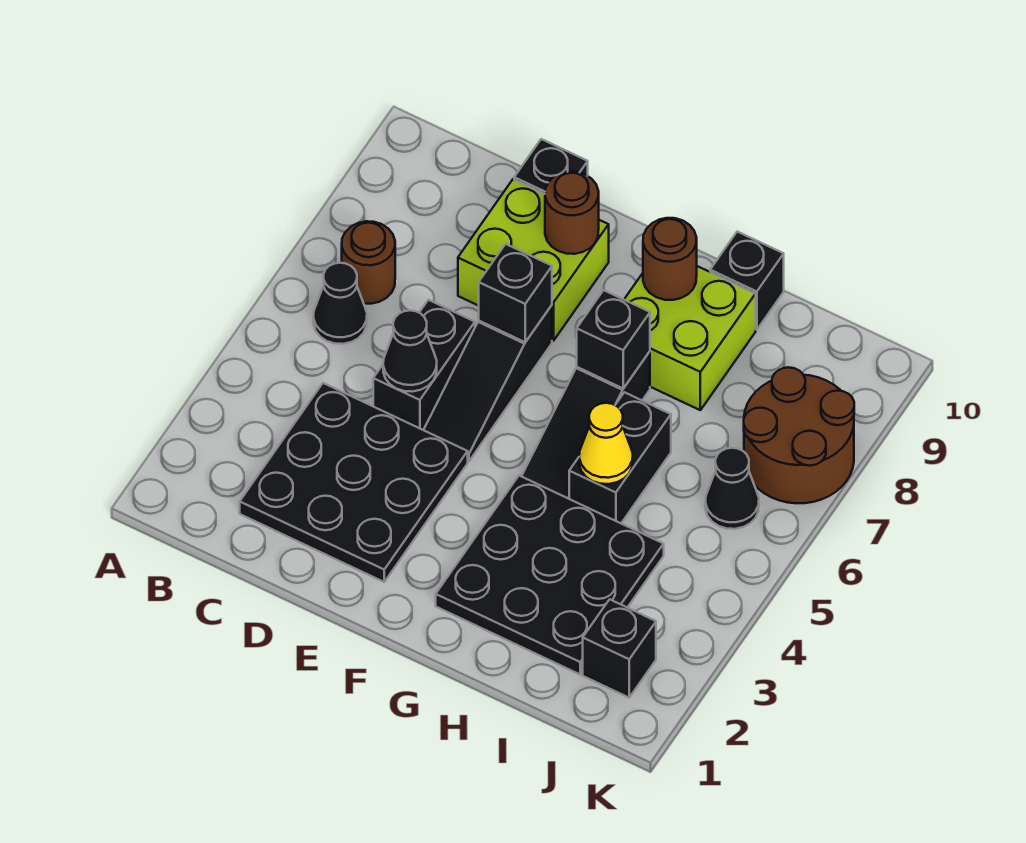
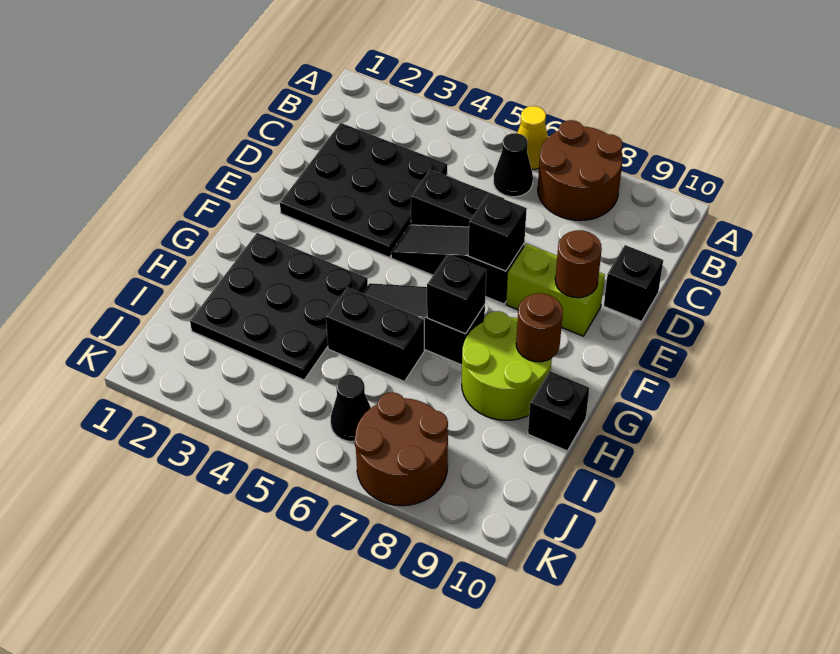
brown 1x1 round brick [342,221,395,304] -> brown 2x2 round brick [538,120,623,221]
black 1x1 cone [383,310,437,392] -> none
lime 2x2 brick [458,179,609,341] -> lime 1x2 brick [506,244,605,336]
lime 2x2 brick [624,266,756,410] -> lime 2x2 round brick [462,311,552,420]
yellow 1x1 cone [579,403,633,484] -> yellow 1x1 cone moved to [517,106,548,169]
black 1x1 brick [583,599,656,698] -> none

